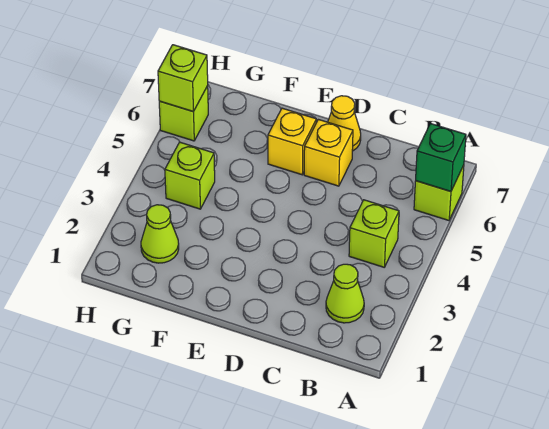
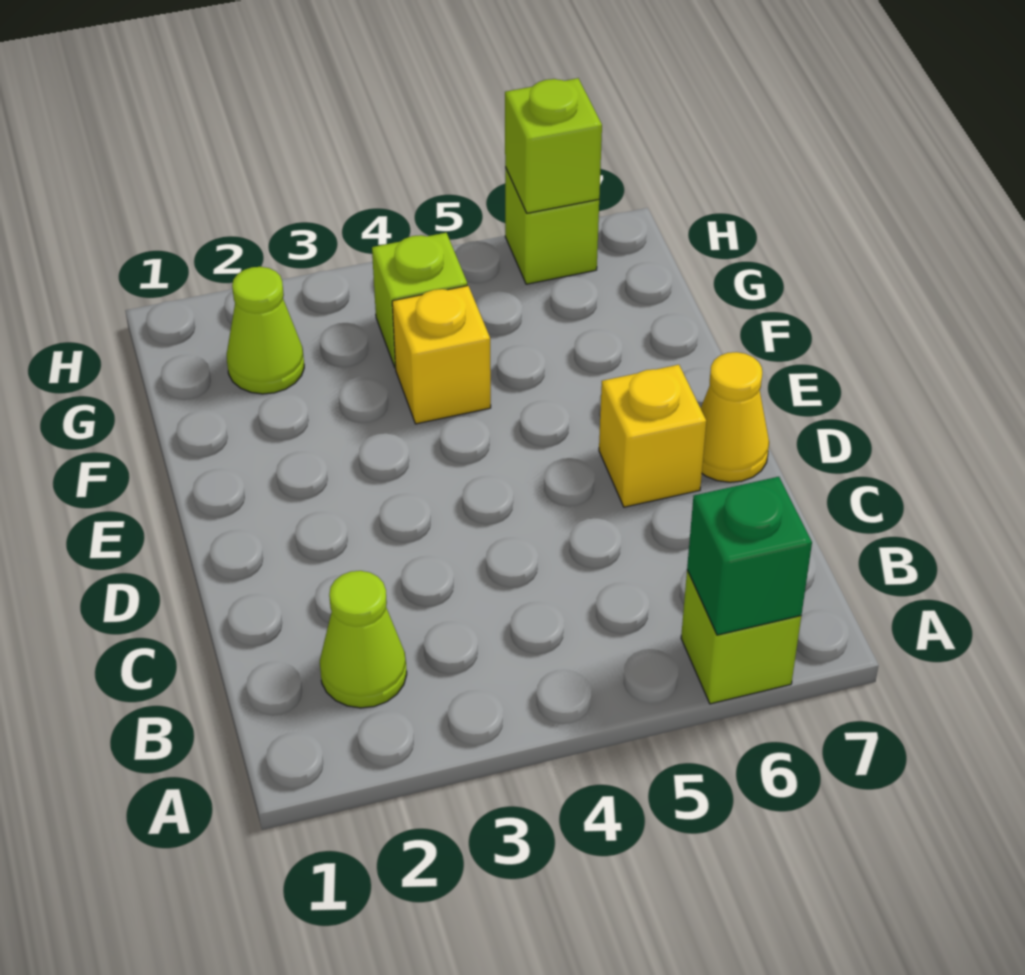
lime 1x1 brick [349,200,399,267] -> none
yellow 1x1 brick [268,108,316,175] -> yellow 1x1 brick moved to [392,286,491,424]

